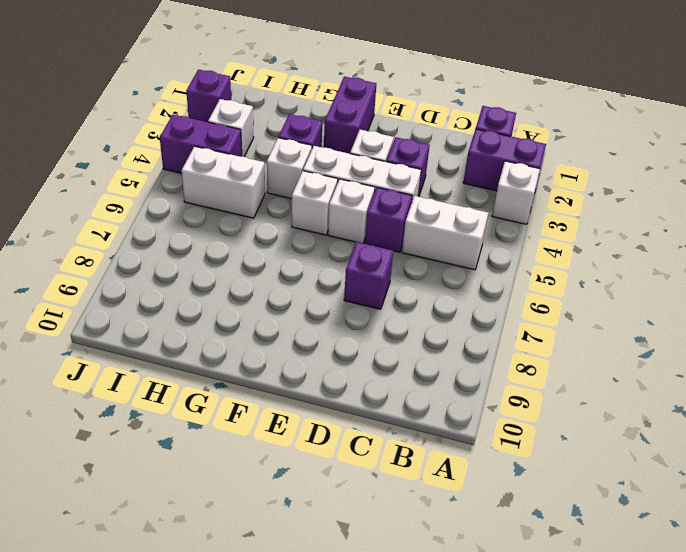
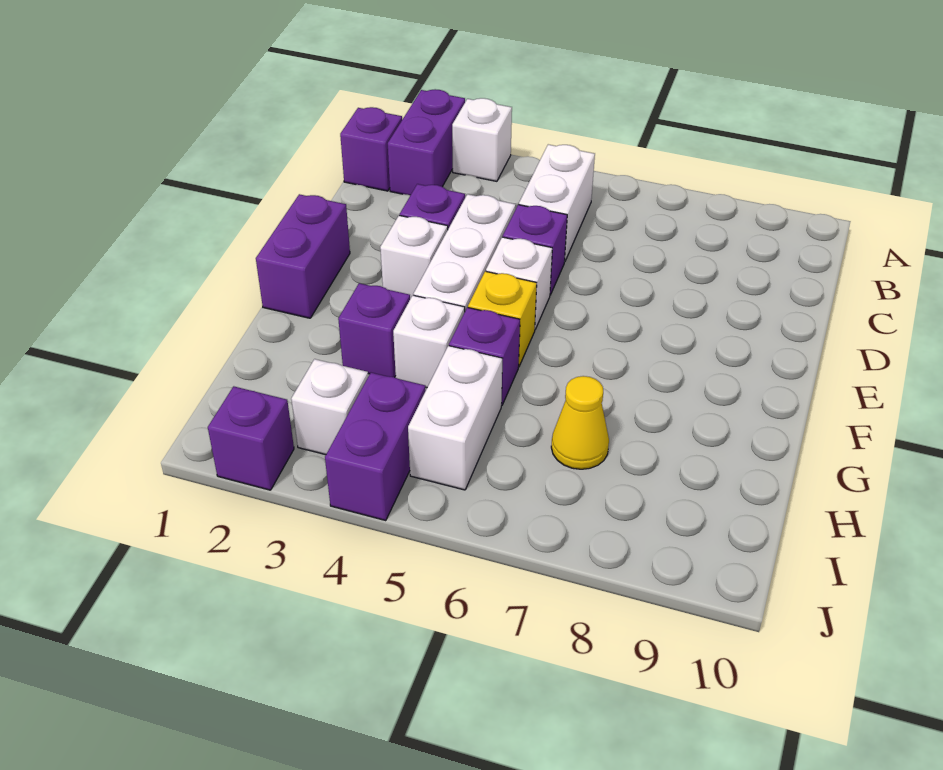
purple 1x1 brick [344,242,393,309] -> purple 1x1 brick moved to [449,307,520,405]
purple 1x2 brick [324,76,376,154] -> purple 1x2 brick turned to [256,194,350,318]
white 1x1 brick [292,171,338,235] -> yellow 1x1 brick [468,271,537,367]
none -> yellow 1x1 cone [551,376,609,469]

